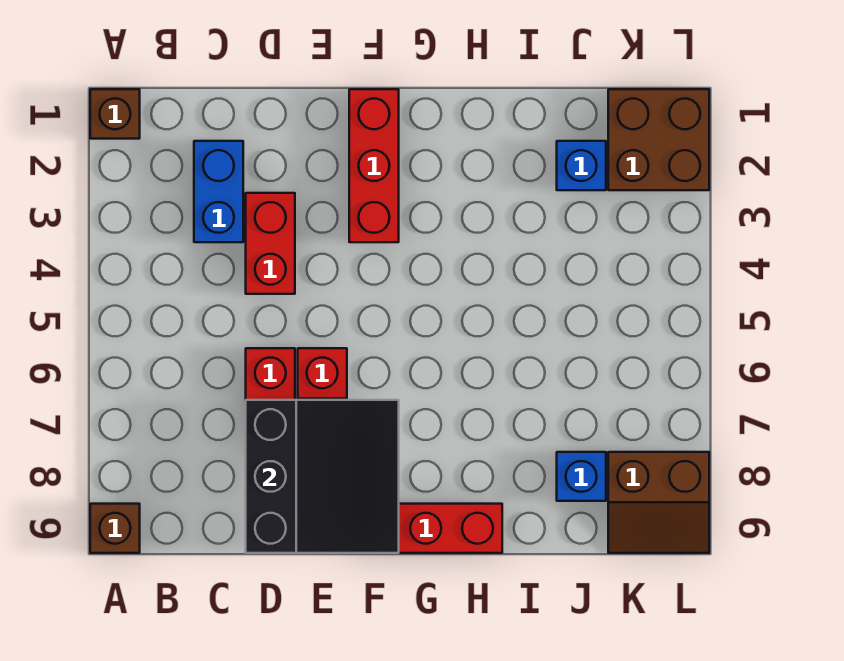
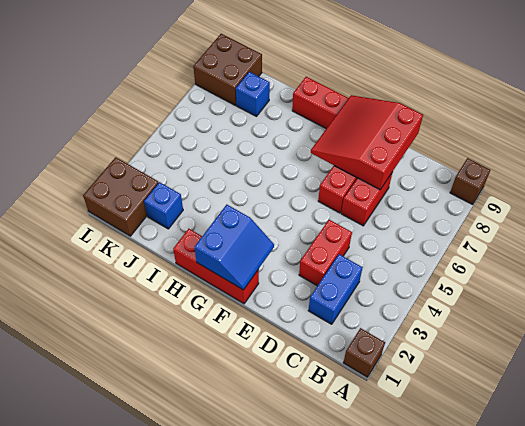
black 3x3 slope [246,400,399,553] -> red 3x3 slope [311,95,423,190]
red 1x3 brick [349,89,399,242] -> red 1x3 brick turned to [173,229,259,304]
none -> blue 2x2 slope [194,205,274,290]
brown 2x2 slope [608,452,709,553] -> brown 2x2 brick [193,34,262,105]

